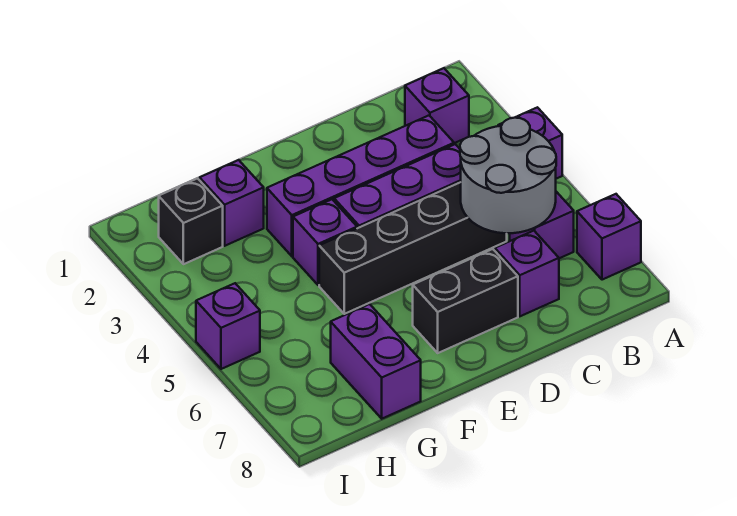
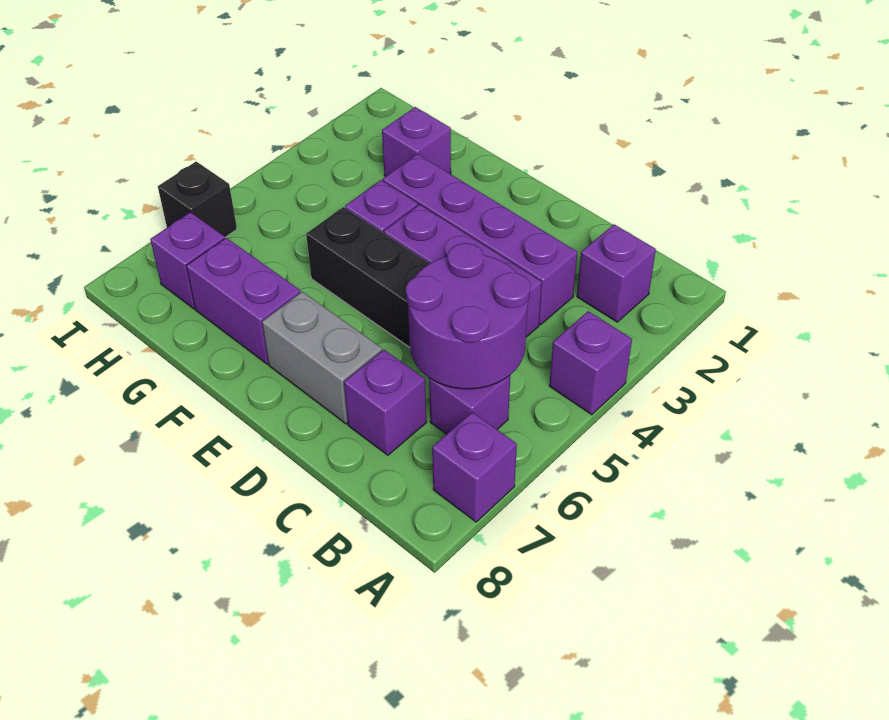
grey 2x2 round brick [460,118,556,233] -> purple 2x2 round brick [406,243,530,389]
black 1x2 brick [413,249,518,353] -> grey 1x2 brick [262,292,382,424]
purple 1x2 brick [331,304,421,419] -> purple 1x2 brick turned to [186,238,301,364]
black 1x1 brick [159,178,223,264] -> black 1x1 brick moved to [158,162,237,237]
purple 1x1 brick [196,283,260,369] -> purple 1x1 brick moved to [150,212,225,309]

